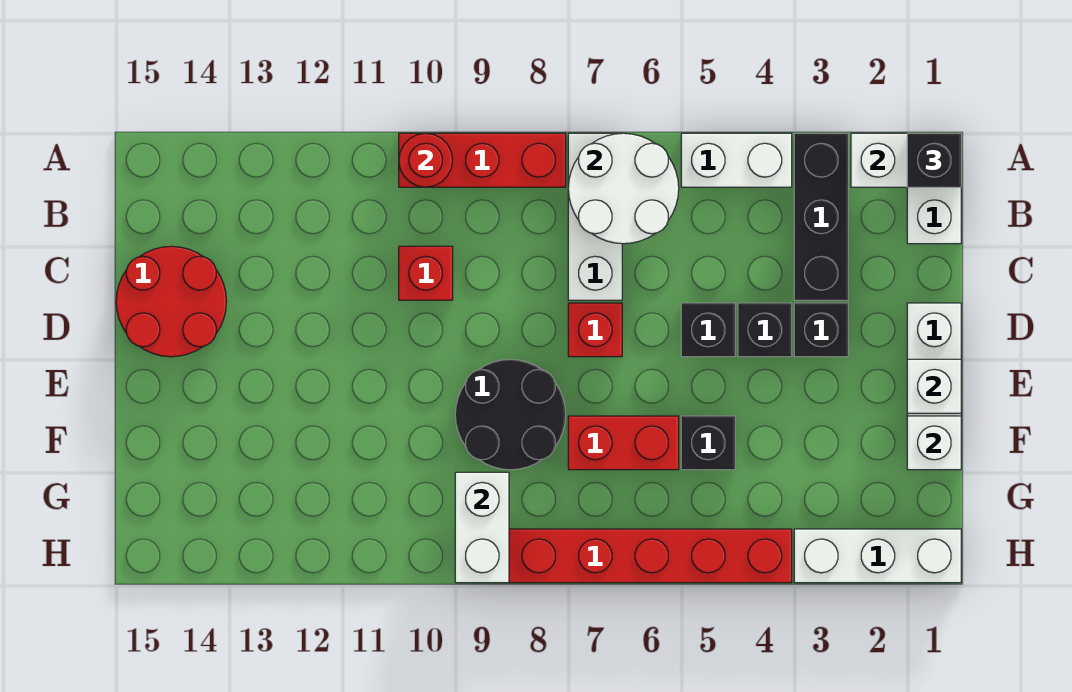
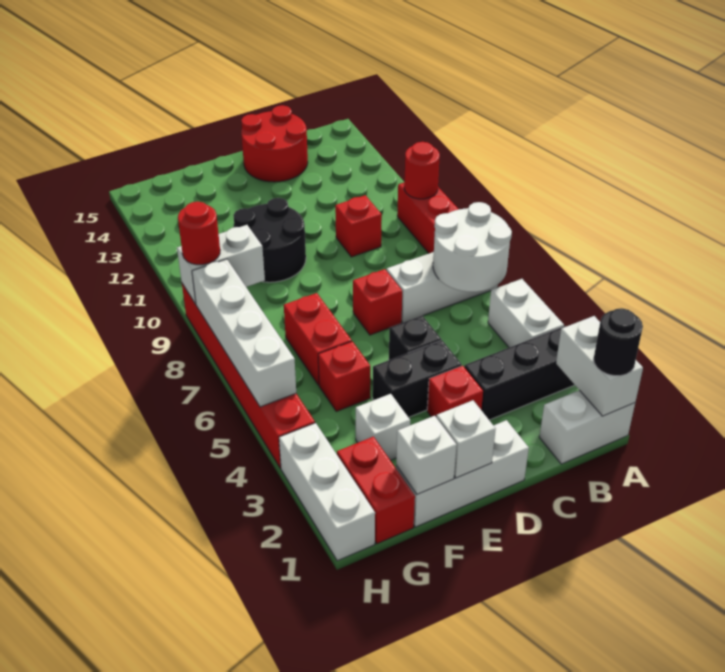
black 1x1 brick [907,133,961,187] -> black 1x1 round brick [594,308,643,376]
black 1x1 brick [794,303,848,357] -> red 1x1 brick [427,366,483,417]
black 1x1 brick [738,303,792,357] -> black 1x2 brick [373,340,462,417]
black 2x2 round brick [455,359,566,470] -> black 2x2 round brick moved to [233,198,306,282]
none -> white 1x1 brick [356,394,410,460]
black 1x1 brick [681,416,735,470] -> red 1x1 brick [318,341,370,411]
none -> red 1x2 brick [337,437,415,544]
none -> white 1x4 brick [192,259,296,407]
none -> red 1x1 round brick [178,202,220,265]

